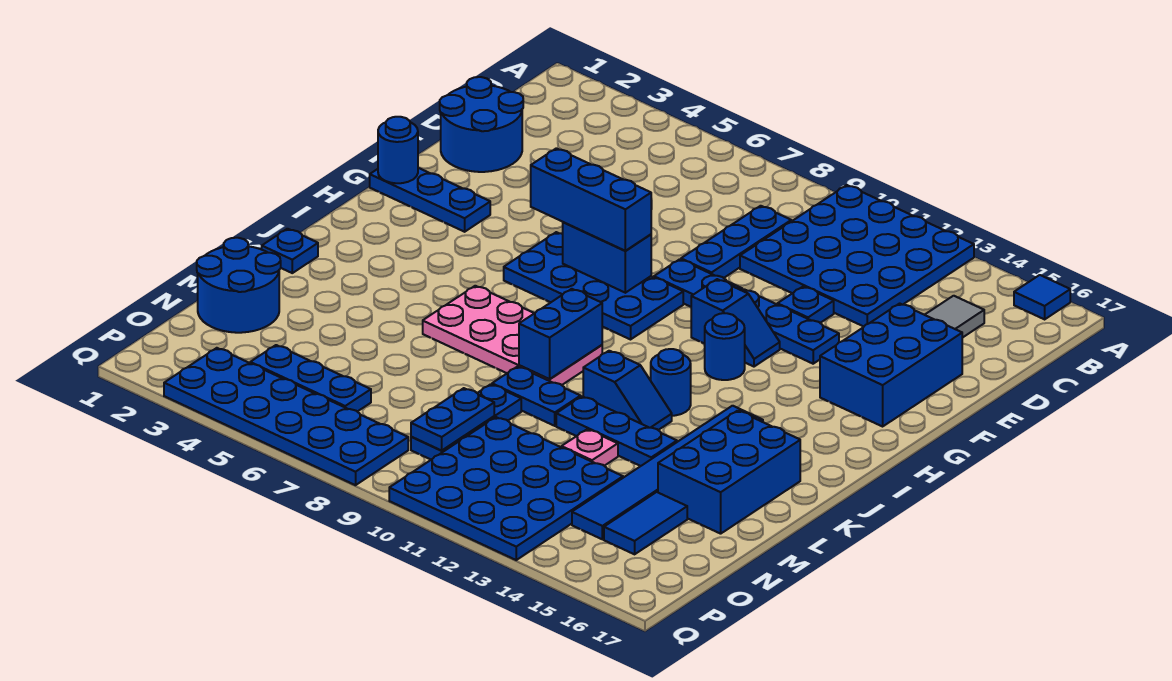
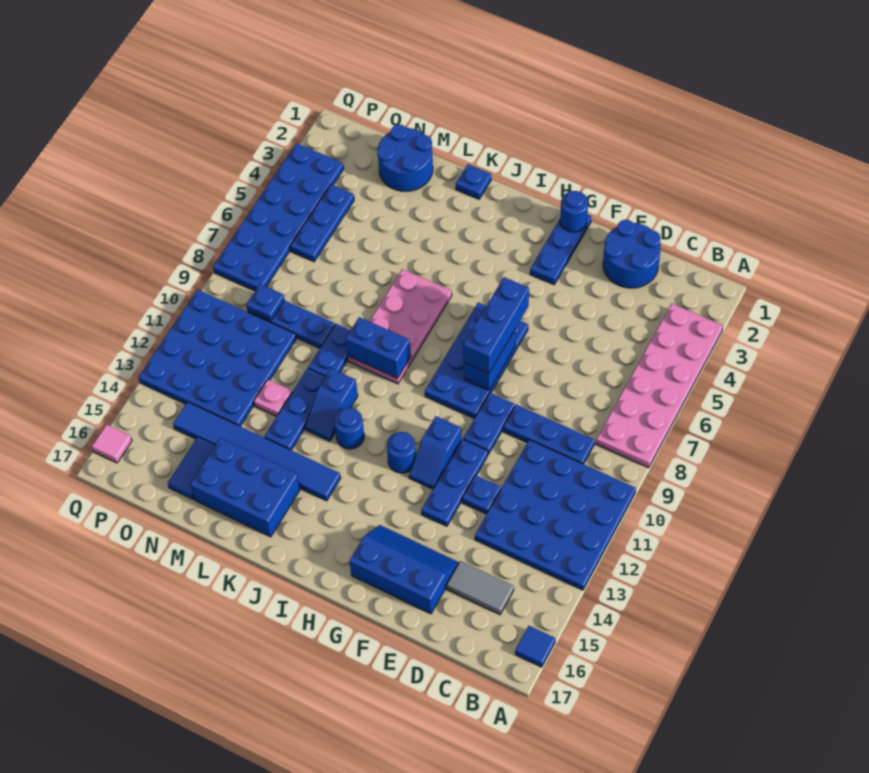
none -> pink 2x6 plate [596,304,723,468]
blue 2x3 brick [820,303,962,426] -> blue 2x3 slope [349,525,459,614]
blue 1x2 plate [411,388,494,450] -> blue 1x1 plate [246,284,284,321]
blue 1x2 tile [604,492,687,554] -> blue 1x2 tile turned to [168,437,215,499]
none -> pink 1x1 tile [92,424,132,463]

